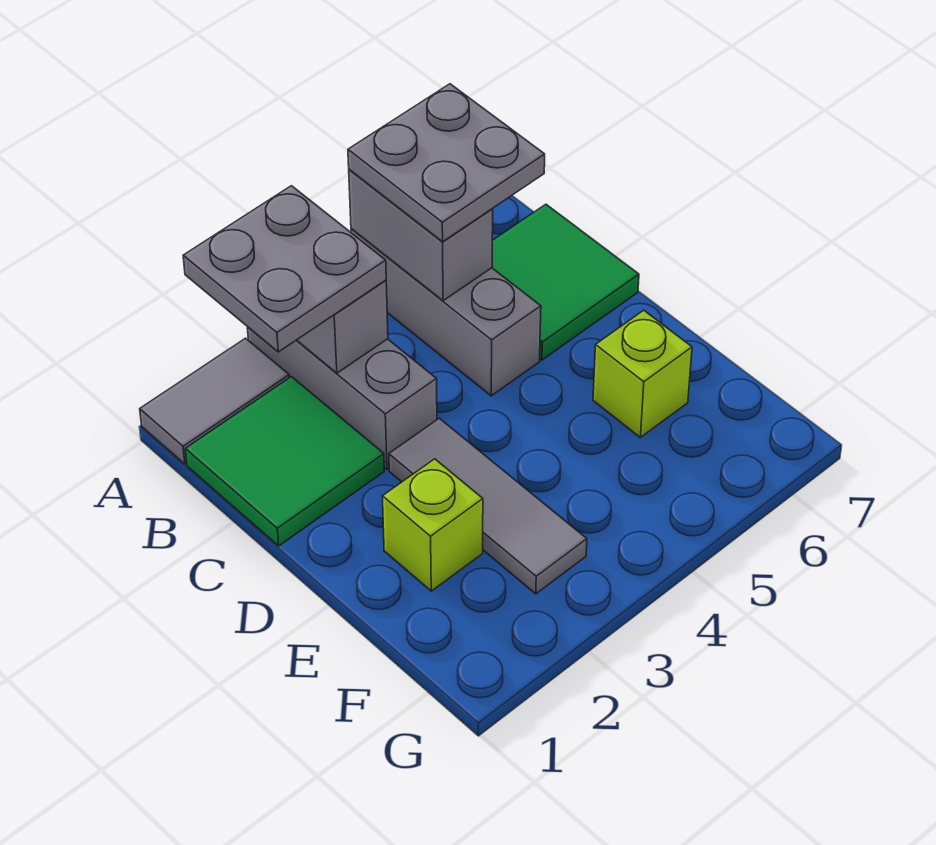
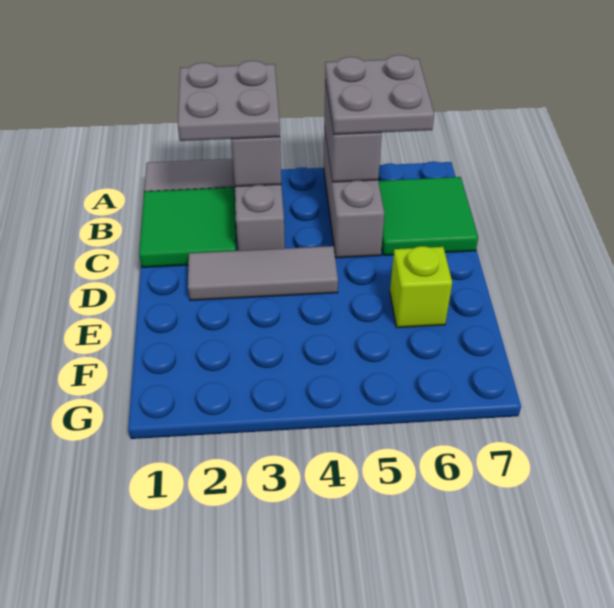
grey 1x3 tile [389,418,587,594] -> grey 1x3 tile turned to [188,246,338,300]
lime 1x1 brick [382,459,483,591] -> none

